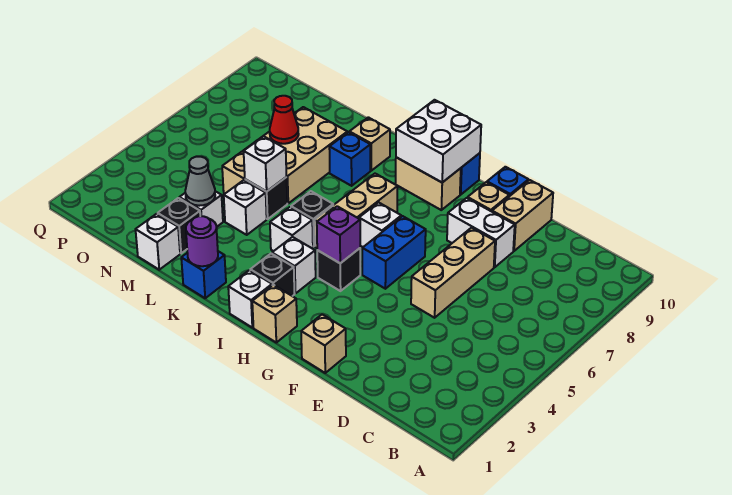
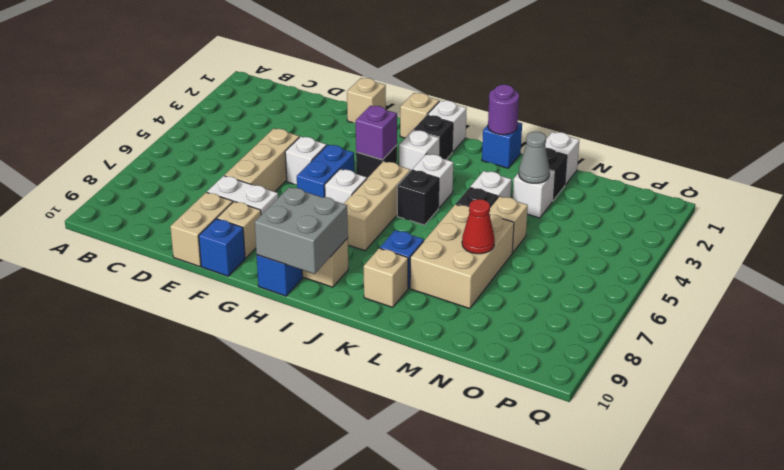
white 2x2 brick [396,100,481,182] -> grey 2x2 brick [255,187,348,274]
white 1x1 brick [244,136,287,192] -> white 1x1 brick moved to [285,136,327,185]

